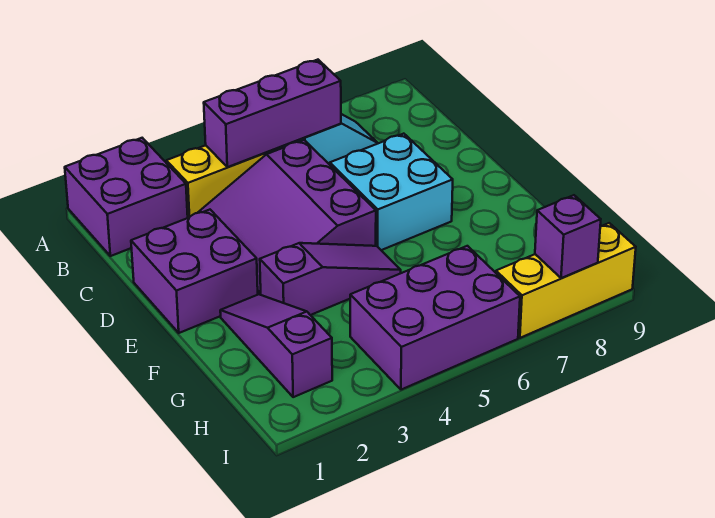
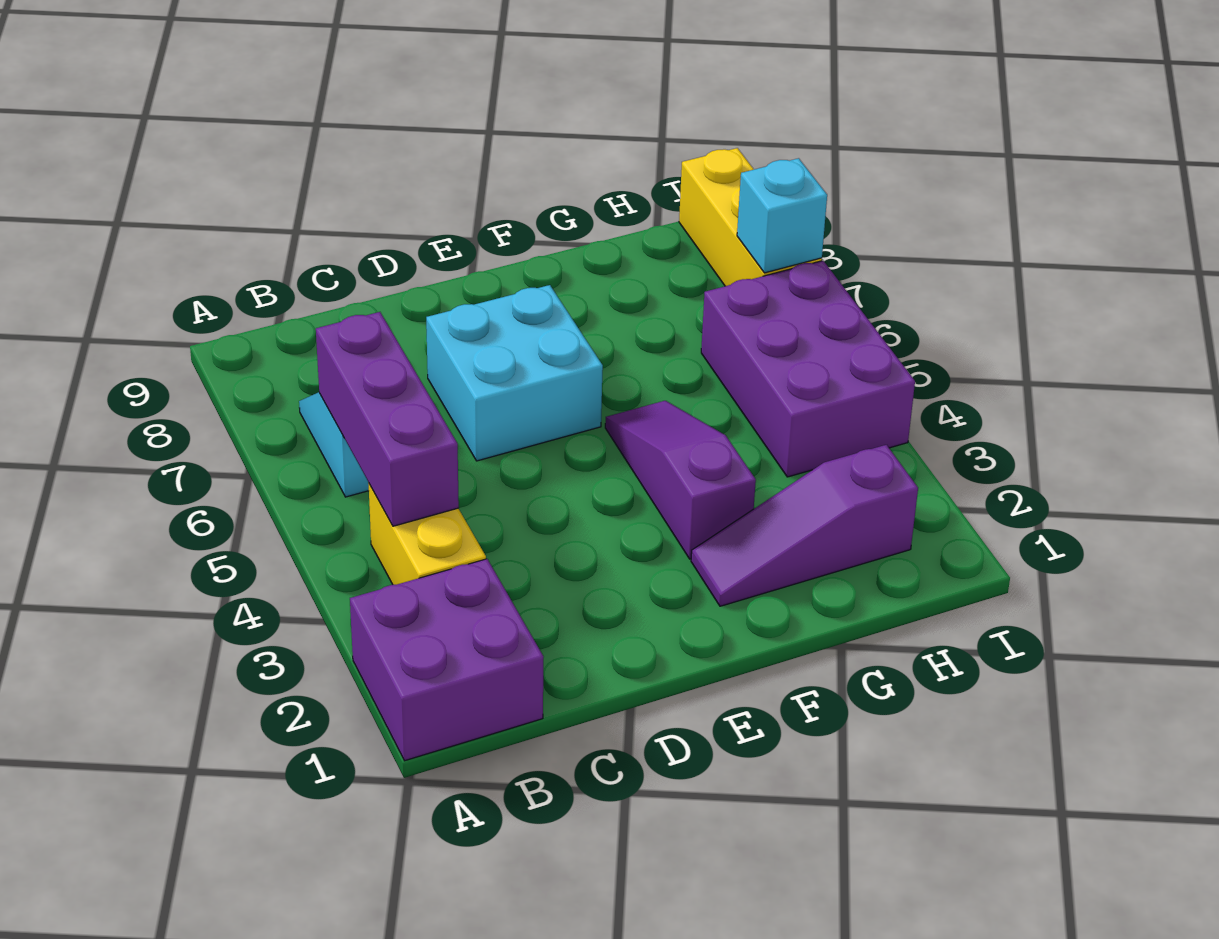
purple 3x3 slope [198,140,376,295] -> none
purple 2x2 brick [131,210,258,333] -> none
none -> cyan 1x1 brick [737,158,827,273]
purple 1x1 brick [535,195,601,278] -> none

